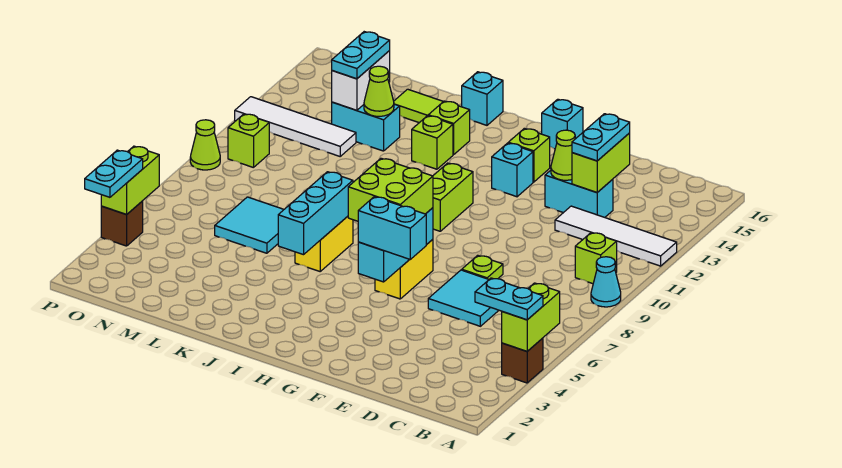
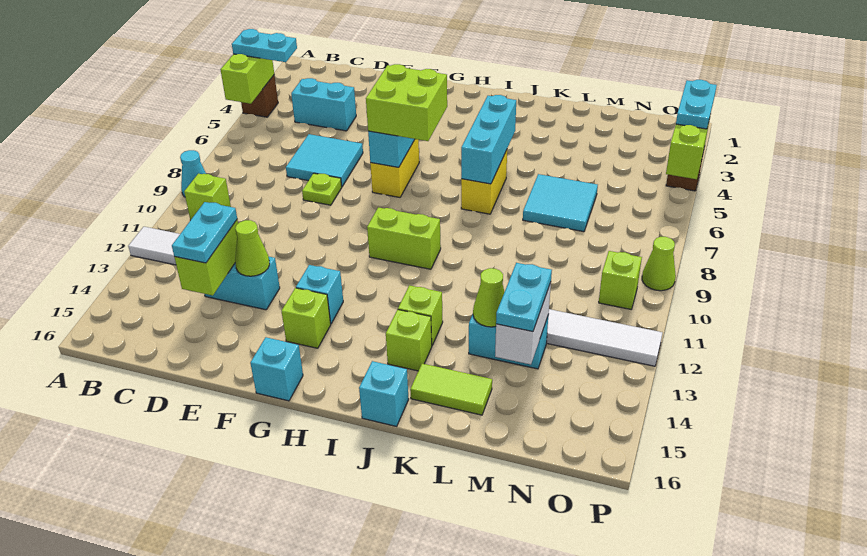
cyan 1x2 brick [358,197,426,259] -> cyan 1x2 brick moved to [291,78,356,131]
lime 1x2 brick [433,163,473,231] -> lime 1x2 brick turned to [367,207,441,269]

